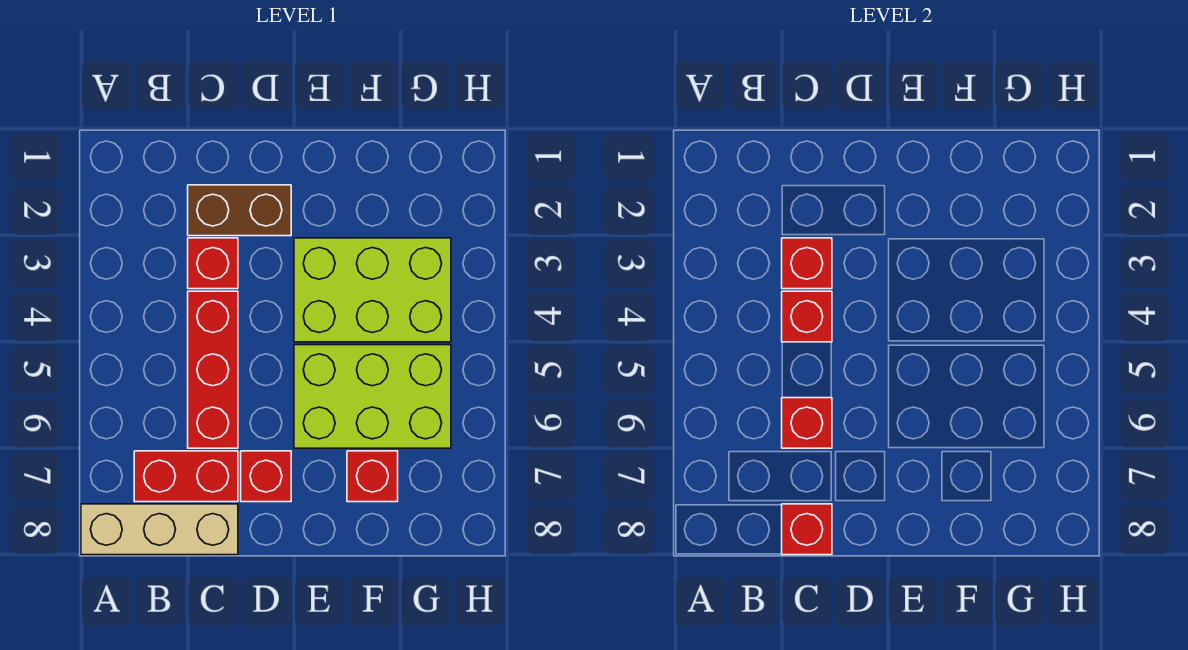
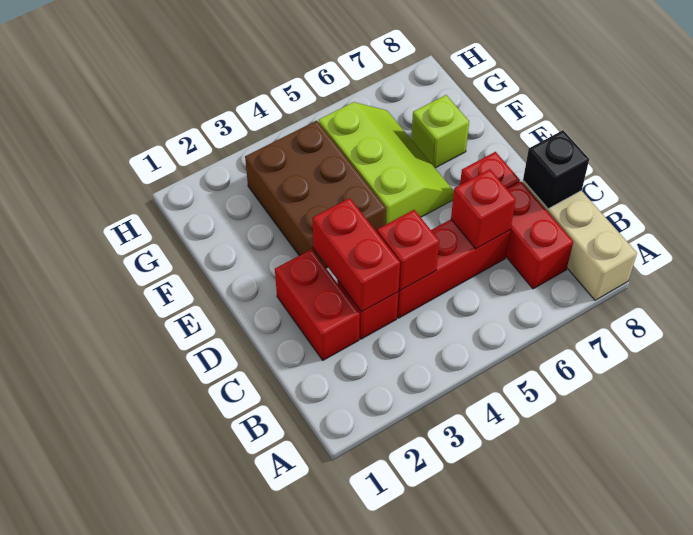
brown 1x2 brick [188,185,291,236] -> red 1x2 brick [275,249,360,360]
red 1x1 brick [782,238,832,289] -> red 1x2 brick [312,198,400,312]
red 1x1 brick [782,504,832,555] -> black 1x1 brick [523,130,589,209]
lime 2x3 brick [294,238,451,342] -> brown 2x3 brick [245,121,386,268]
lime 2x3 brick [294,345,451,448] -> lime 2x3 slope [319,102,454,225]
red 1x1 brick [347,451,398,502] -> lime 1x1 brick [411,95,469,168]

